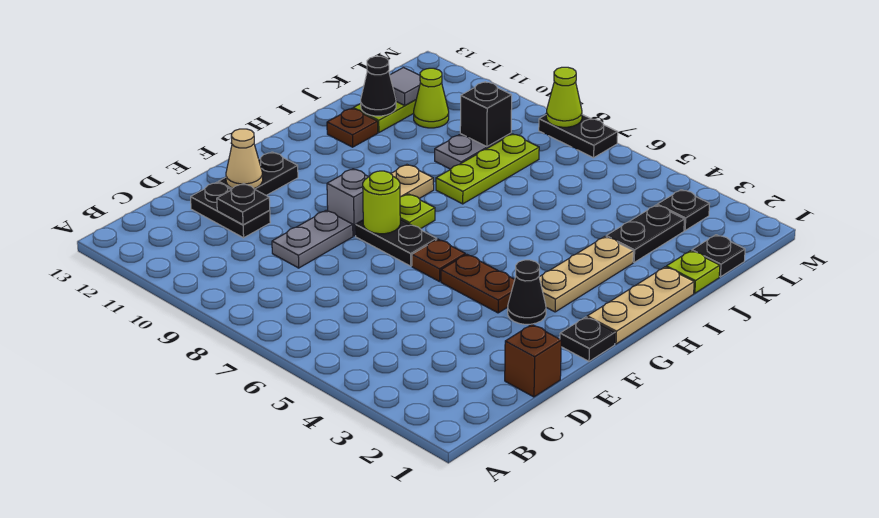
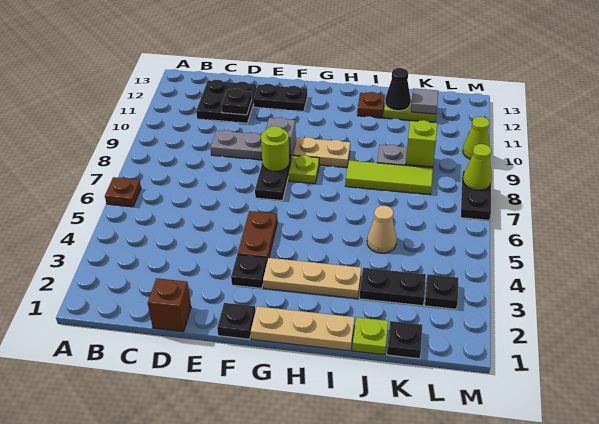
black 1x2 plate [191,182,270,238] -> black 2x2 plate [196,80,257,123]
tan 1x1 cone [226,129,263,188] -> tan 1x1 cone moved to [367,206,397,253]
black 1x1 cone [508,260,546,324] -> black 1x1 plate [231,255,267,288]
brown 1x1 plate [412,239,465,282] -> brown 1x1 plate moved to [105,177,141,207]
lime 1x3 plate [436,134,539,204] -> lime 1x3 tile [345,160,433,194]
black 1x1 brick [460,82,512,147] -> lime 1x1 brick [406,120,437,167]
lime 1x1 cone [414,68,449,128] -> lime 1x1 cone moved to [463,117,490,159]

